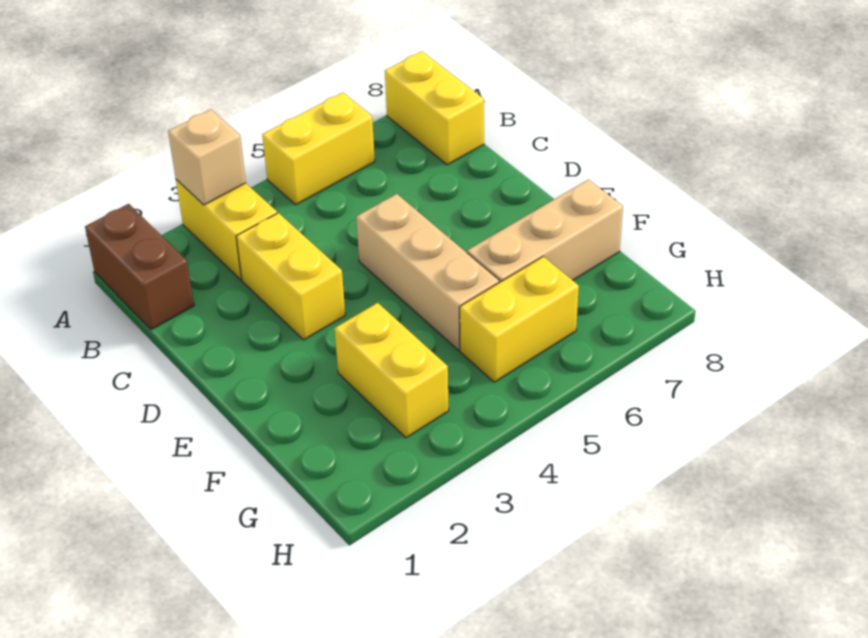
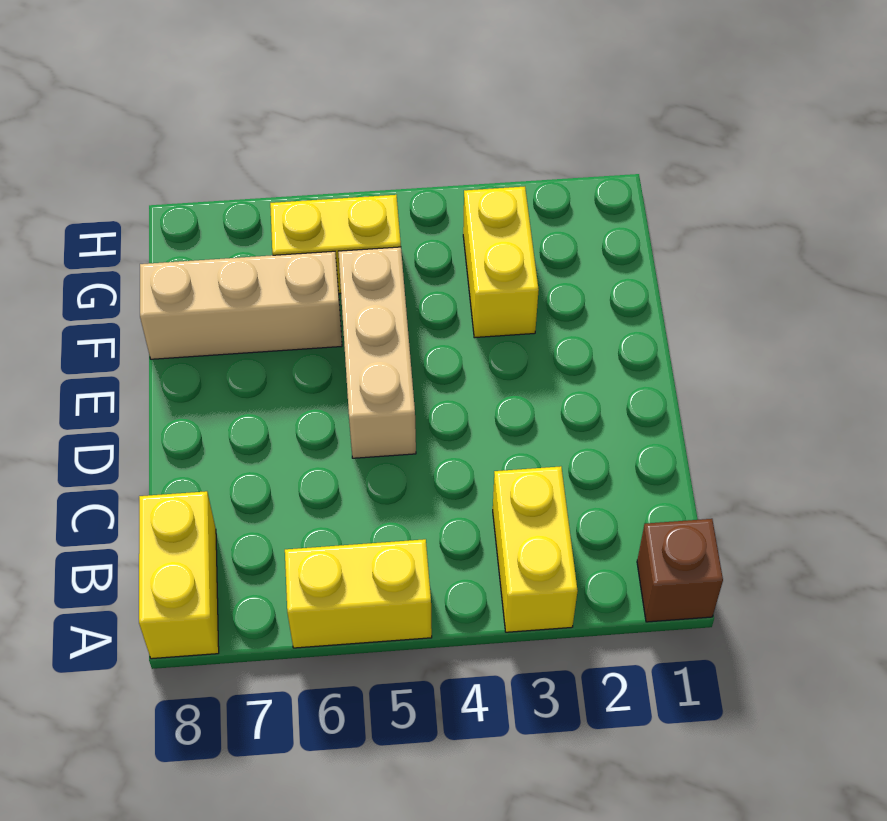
brown 1x2 brick [85,204,194,330] -> brown 1x1 brick [637,519,723,622]
tan 1x1 brick [168,109,246,205] -> none
yellow 1x2 brick [236,213,345,340] -> none

